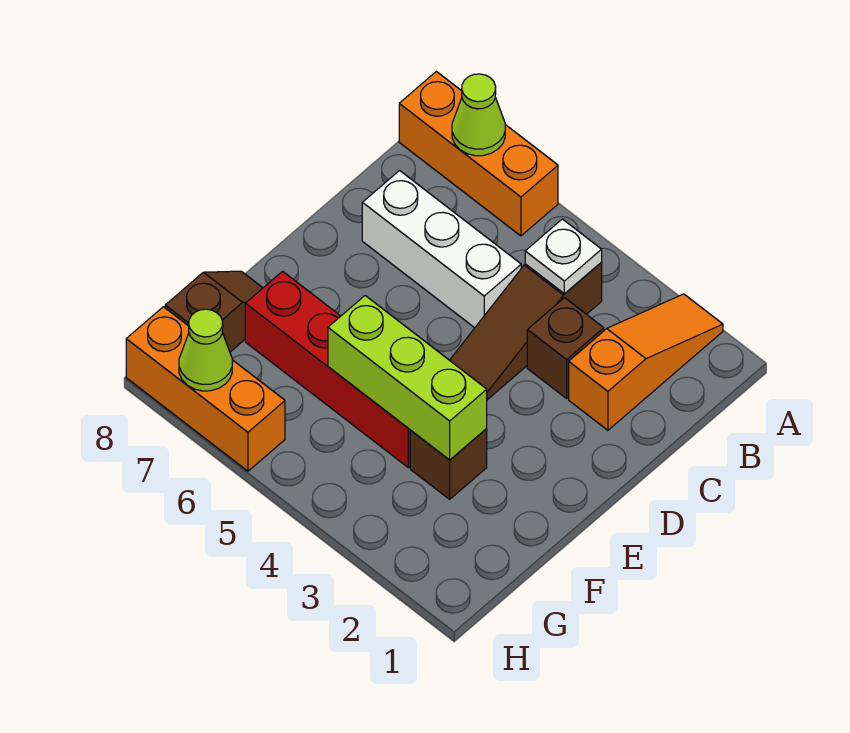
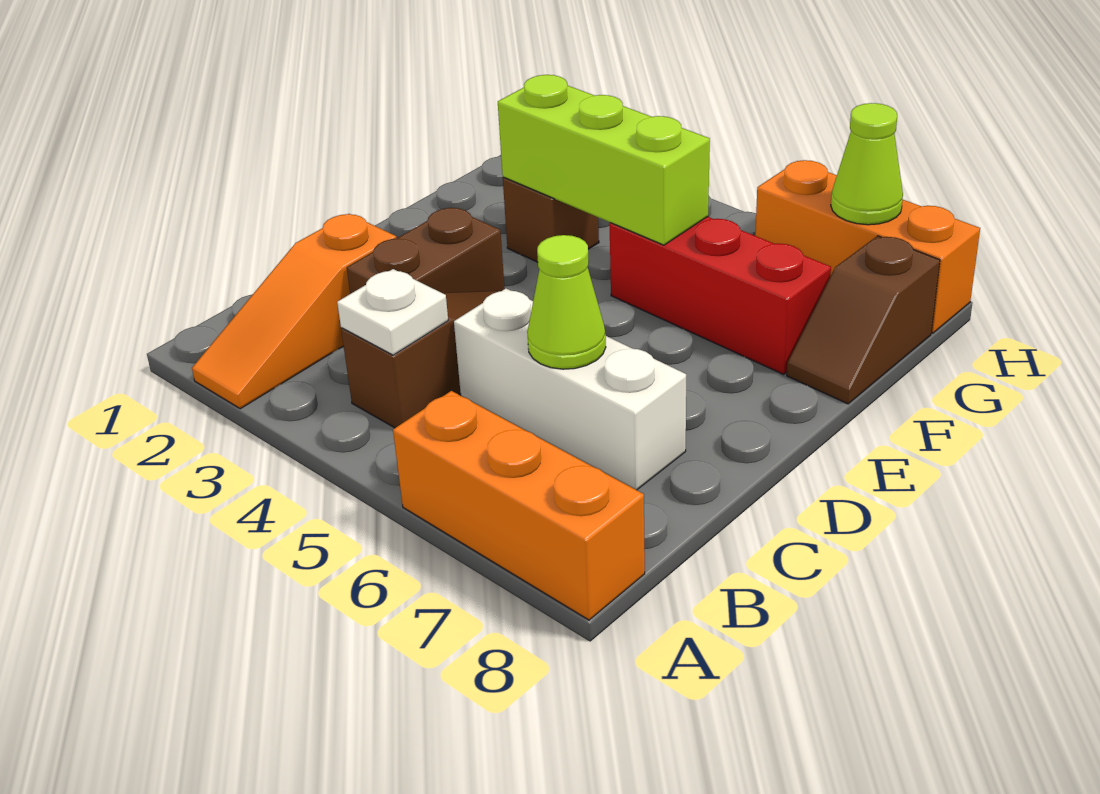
lime 1x1 cone [452,74,505,156] -> lime 1x1 cone moved to [527,235,606,369]
brown 1x1 brick [527,298,604,398] -> brown 1x2 brick [347,208,505,294]
red 1x4 brick [245,271,411,468] -> red 1x3 brick [609,217,831,374]

